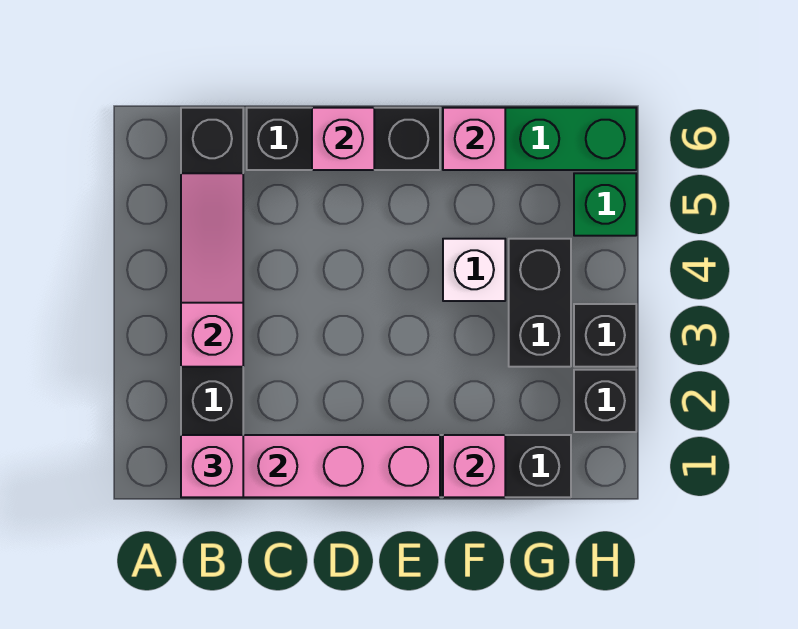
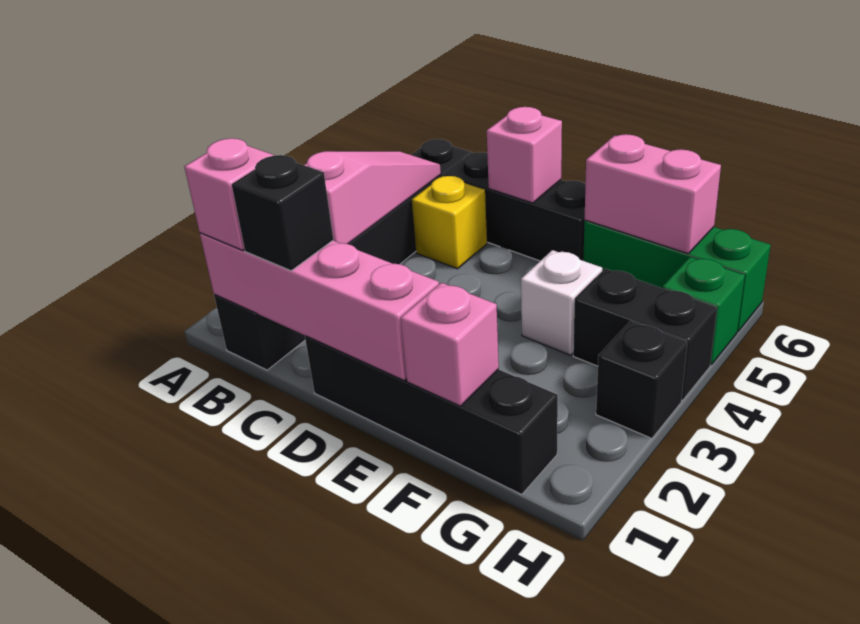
none -> yellow 1x1 brick [412,176,487,269]
pink 1x1 brick [443,108,505,170] -> pink 1x2 brick [585,134,721,254]
black 1x2 brick [509,239,571,367] -> black 1x2 brick turned to [573,269,717,400]
black 1x1 brick [574,370,636,432] -> black 1x1 brick moved to [232,155,333,271]

